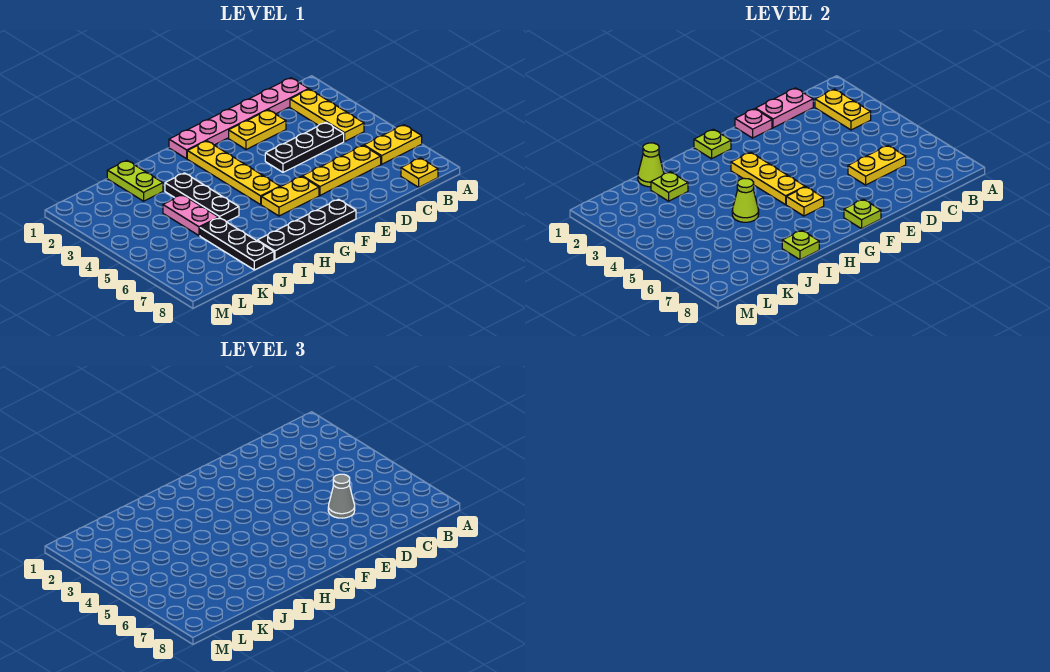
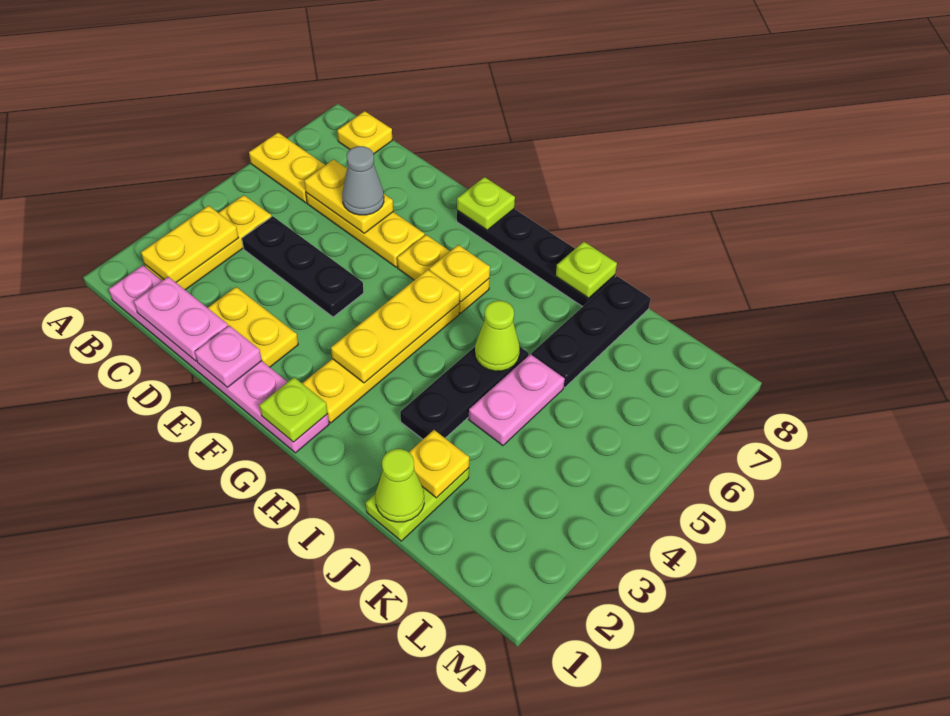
lime 1x1 plate [651,172,688,201] -> yellow 1x1 plate [409,430,469,498]

